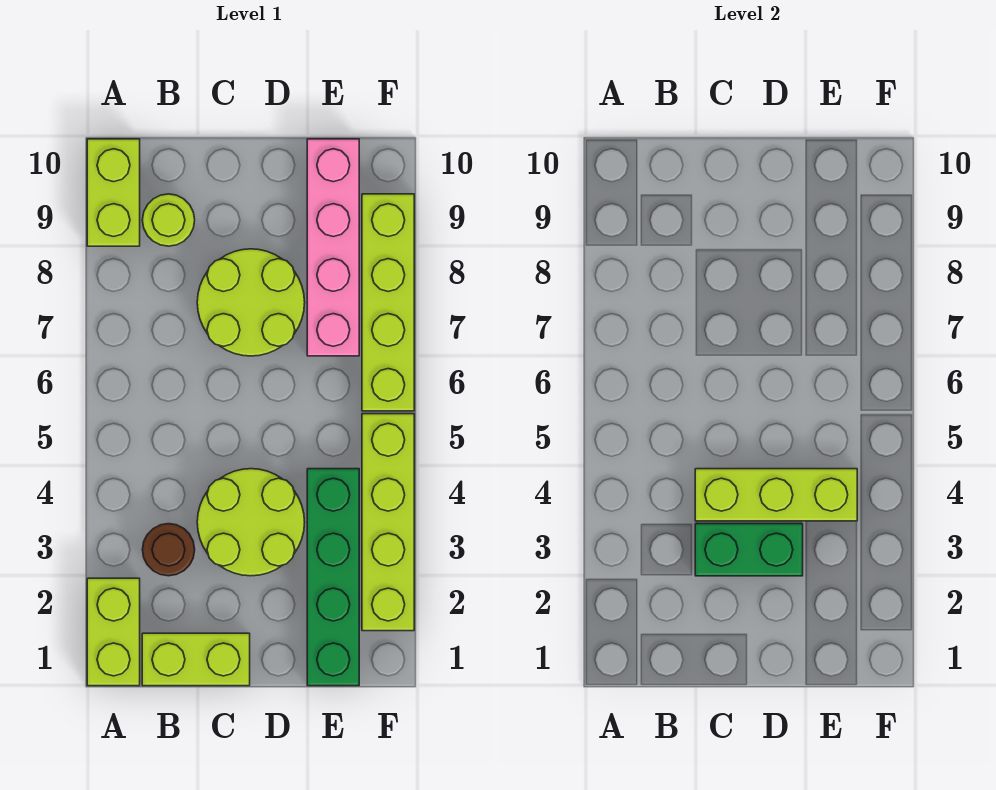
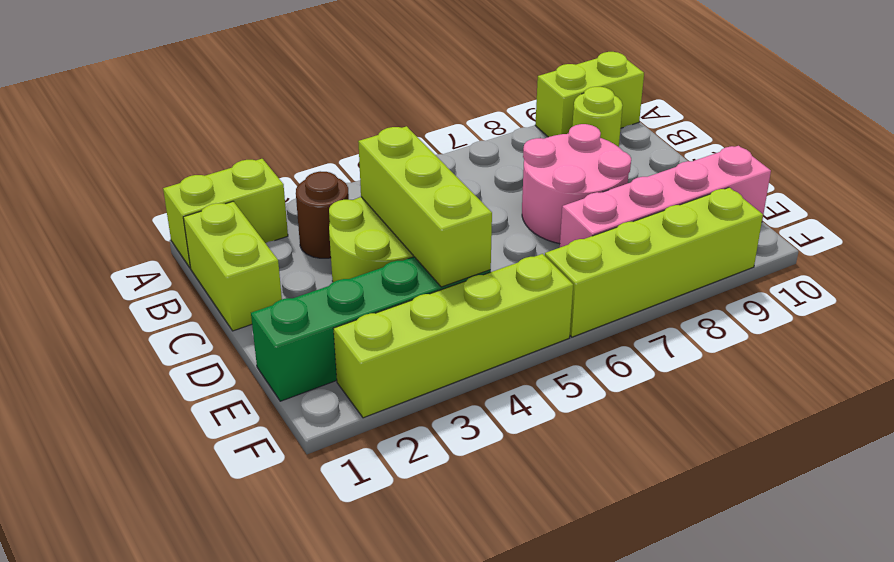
green 1x2 brick [695,524,803,576] -> none
lime 2x2 round brick [197,249,305,356] -> pink 2x2 round brick [522,124,631,244]

